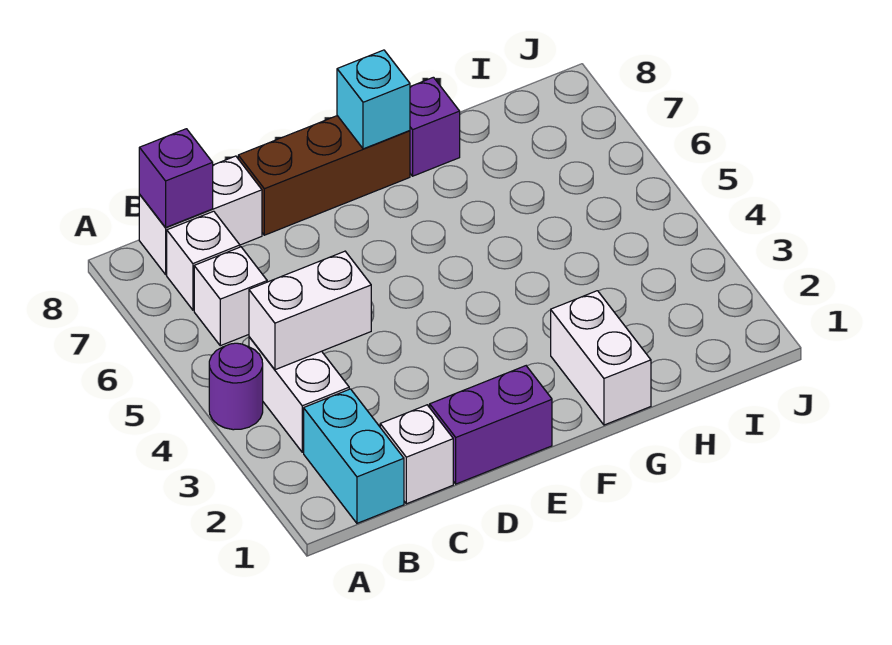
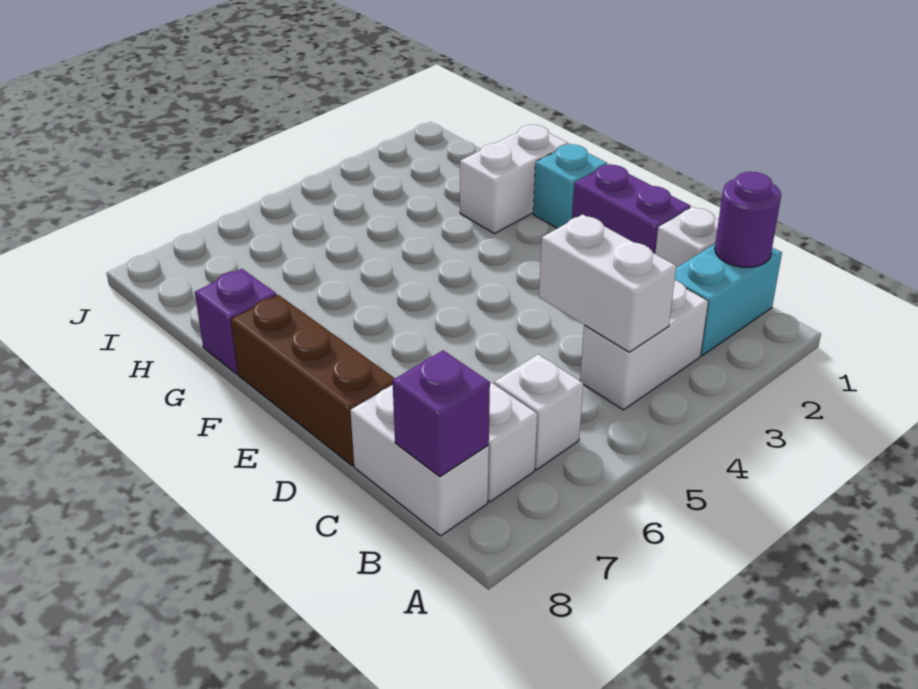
purple 1x1 round brick [209,343,263,430] -> purple 1x1 round brick moved to [715,172,781,267]
cyan 1x1 brick [337,50,410,149] -> cyan 1x1 brick moved to [533,144,607,228]

